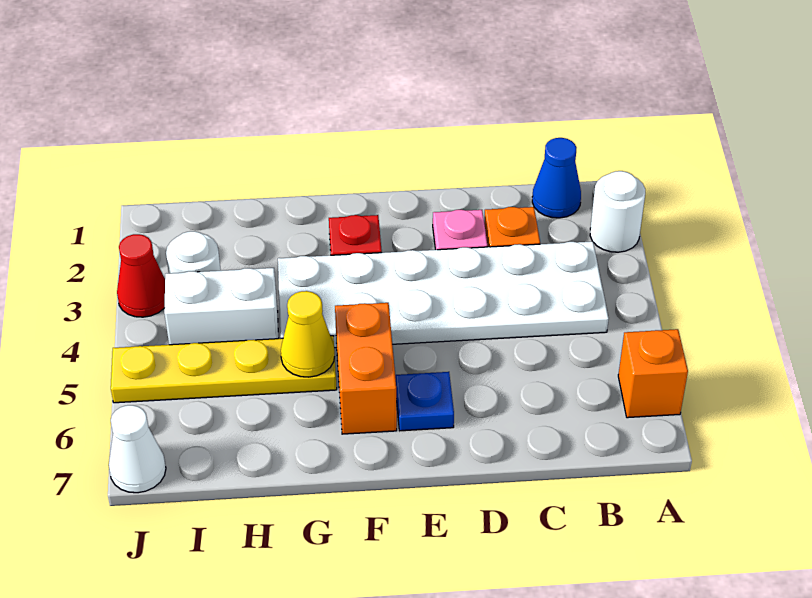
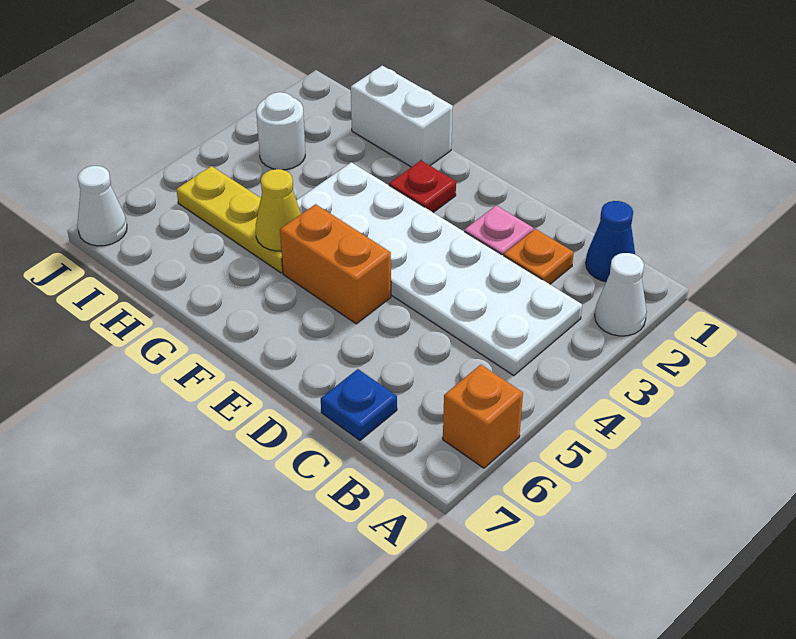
white 1x1 round brick [590,171,645,252] -> white 1x1 cone [595,253,647,336]
blue 1x1 plate [395,372,454,431] -> blue 1x1 plate moved to [321,369,397,440]
orange 1x2 brick [335,303,397,434] -> orange 1x2 brick turned to [280,204,391,324]
yellow 1x4 plate [111,336,337,403] -> yellow 1x3 plate [176,166,283,273]
white 1x2 brick [164,268,279,345] -> white 1x2 brick moved to [351,66,453,167]
red 1x1 cone [117,234,165,317] -> none

